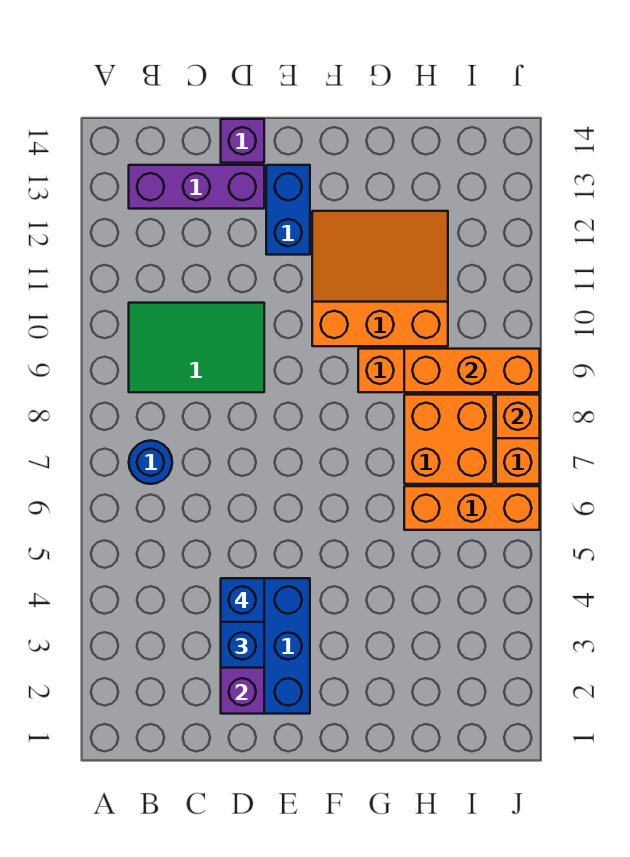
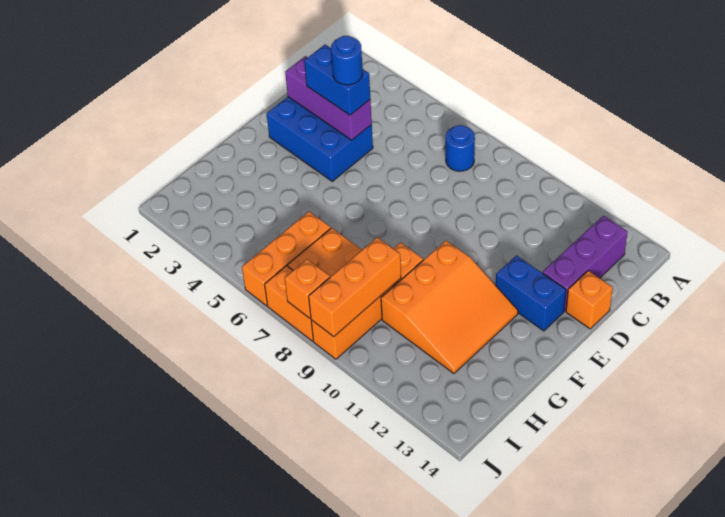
green 2x3 tile [129,303,264,392] -> none
blue 1x1 brick [221,578,264,622] -> blue 1x1 round brick [331,36,363,85]
purple 1x1 brick [221,119,264,163] -> orange 1x1 brick [566,271,613,329]

